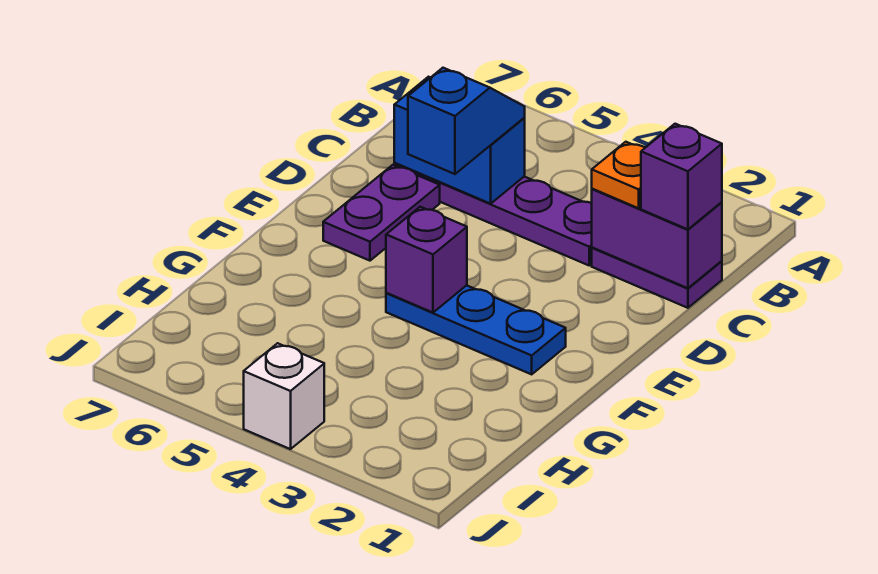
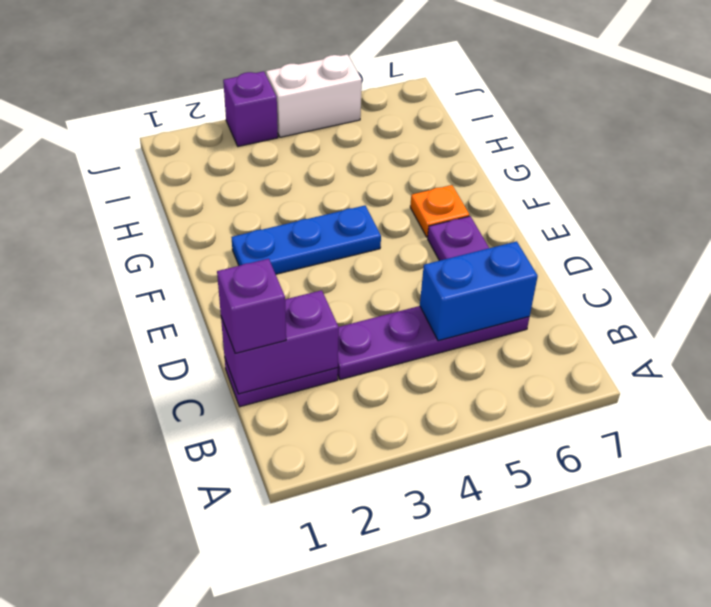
orange 1x1 plate [592,142,645,208] -> orange 1x1 plate moved to [410,185,469,237]
blue 1x2 slope [408,68,525,174] -> none
purple 1x1 brick [386,207,467,313] -> purple 1x1 brick moved to [223,71,278,147]
white 1x1 brick [244,343,324,449] -> white 1x2 brick [266,54,362,137]

